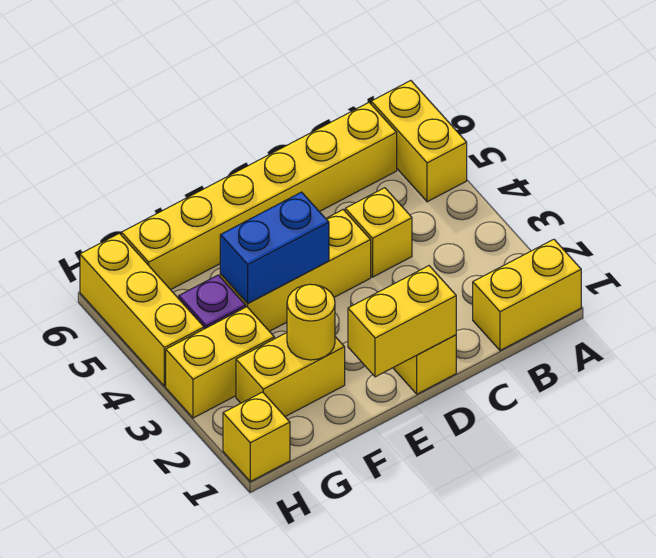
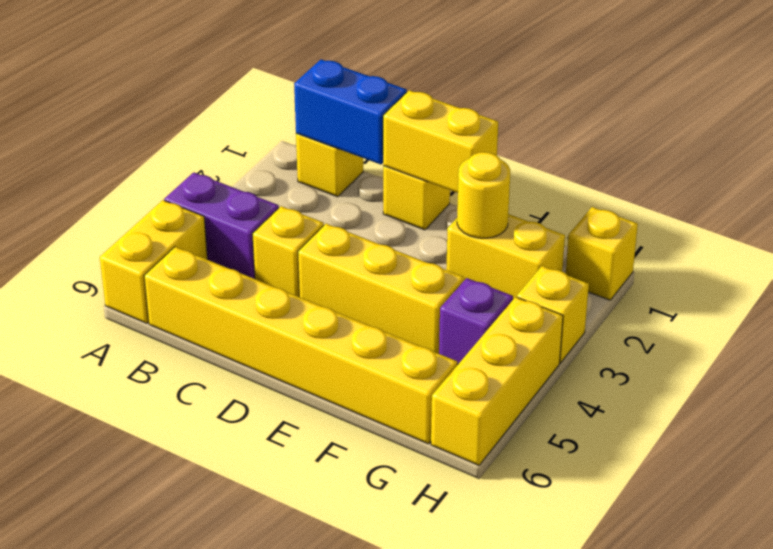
yellow 1x2 brick [473,239,581,351] -> yellow 1x1 brick [296,133,363,197]
none -> purple 1x2 brick [164,172,279,279]
blue 1x2 brick [220,192,329,303] -> blue 1x2 brick moved to [294,60,407,164]
yellow 1x2 brick [166,307,274,418] -> yellow 1x1 brick [517,266,589,363]

